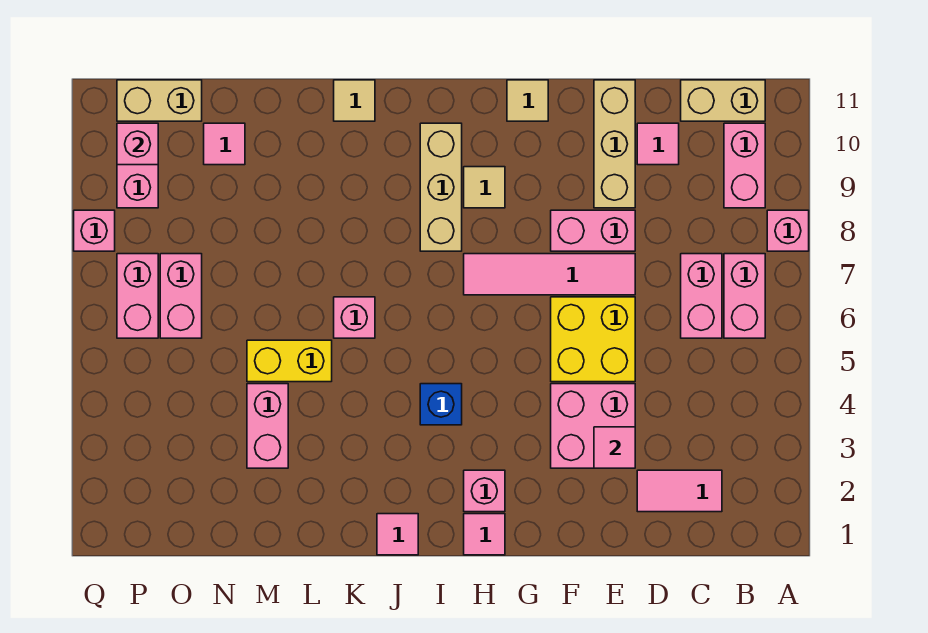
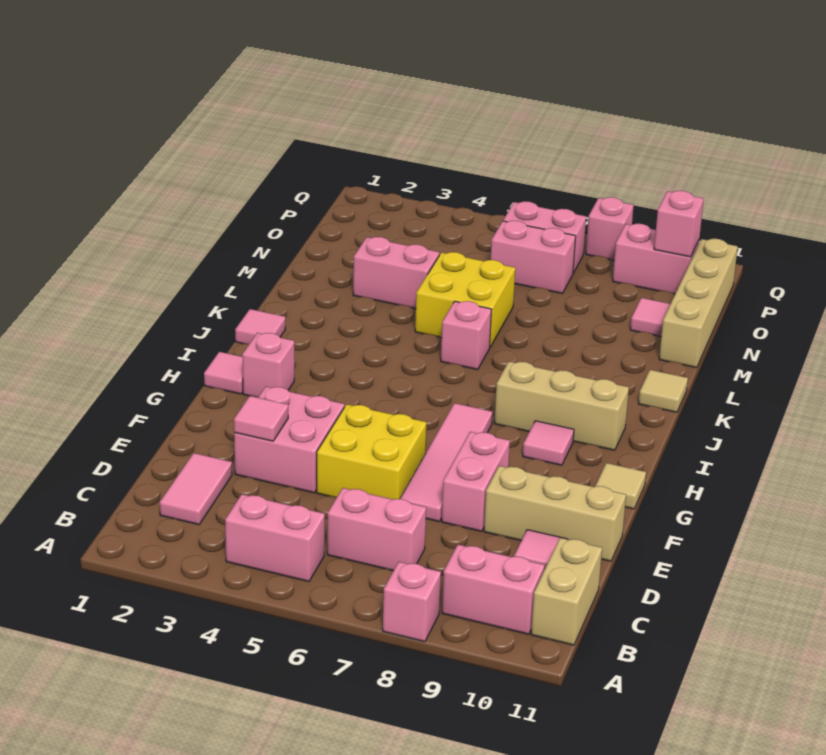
pink 1x2 brick [724,254,765,338] -> pink 1x2 brick moved to [225,494,325,582]
tan 1x1 tile [464,167,505,208] -> pink 1x1 tile [523,421,574,465]
blue 1x1 brick [420,384,462,425] -> none
yellow 1x2 brick [247,340,332,382] -> yellow 2x2 brick [415,252,515,347]
tan 1x2 brick [117,80,202,121] -> tan 1x4 brick [659,239,738,368]

